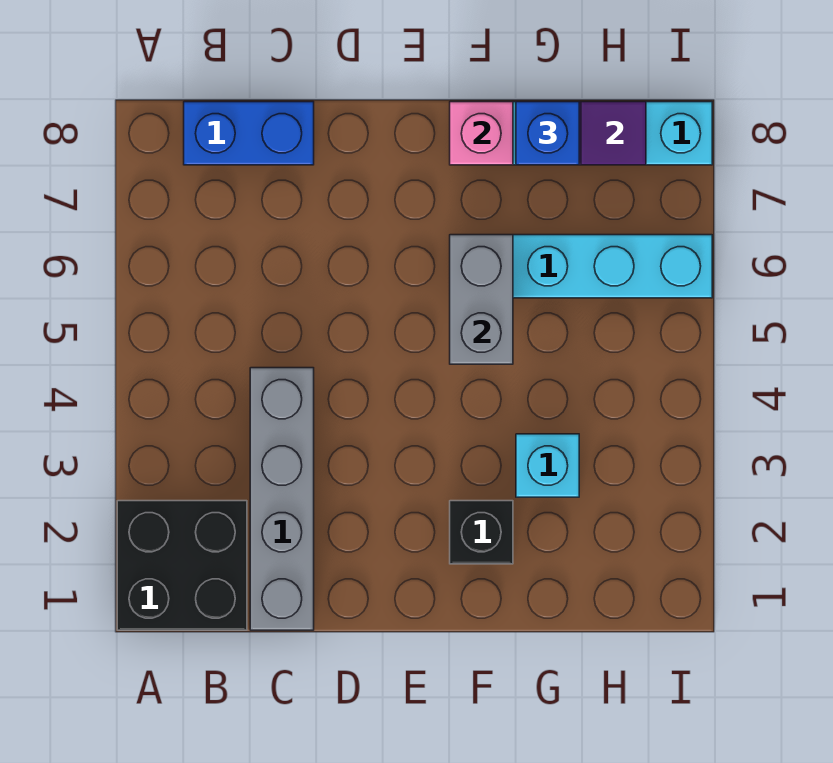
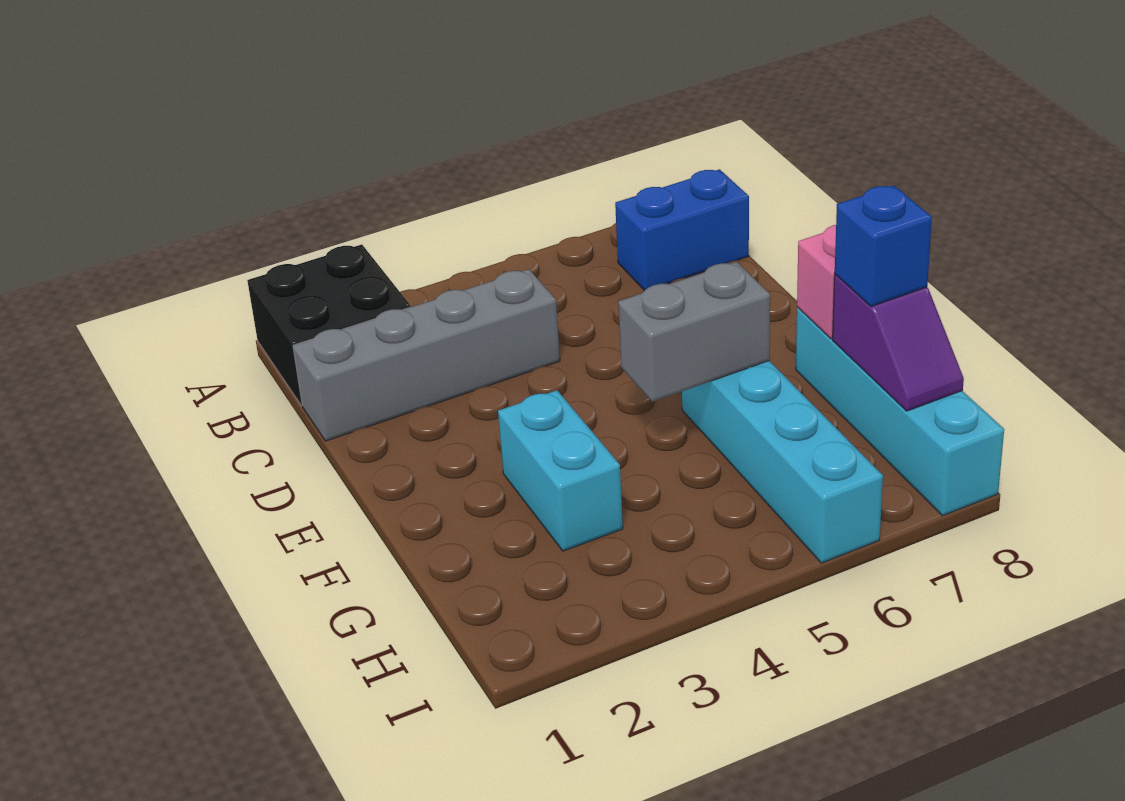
blue 1x2 brick [184,102,314,165] -> blue 1x2 brick turned to [615,169,749,291]
black 1x1 brick [450,501,513,564] -> none
cyan 1x1 brick [516,434,579,497] -> cyan 1x2 brick [498,390,623,551]

